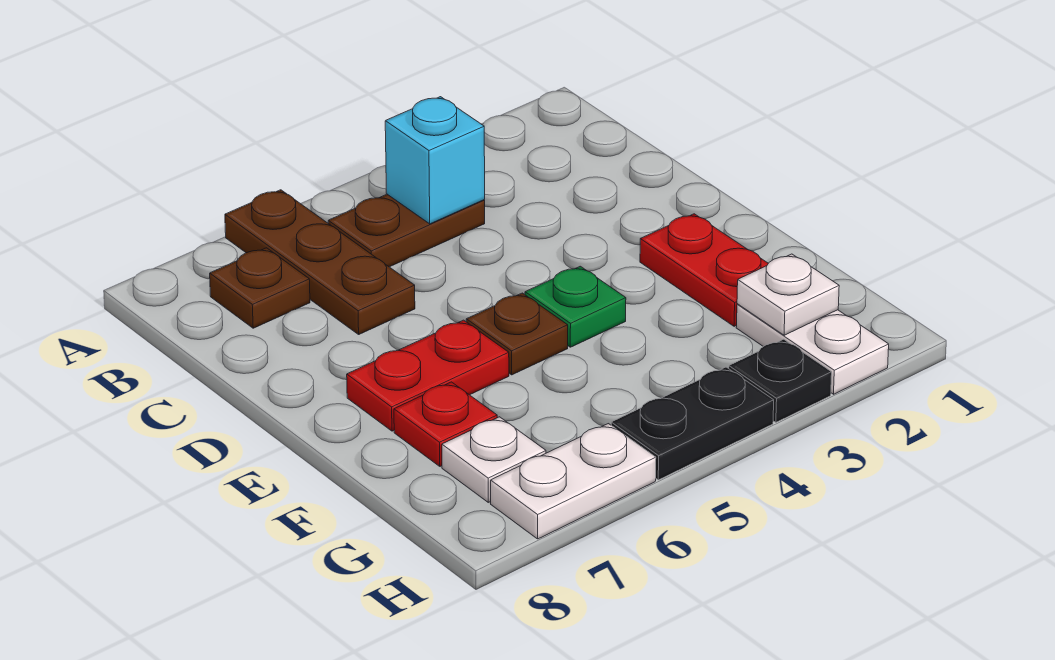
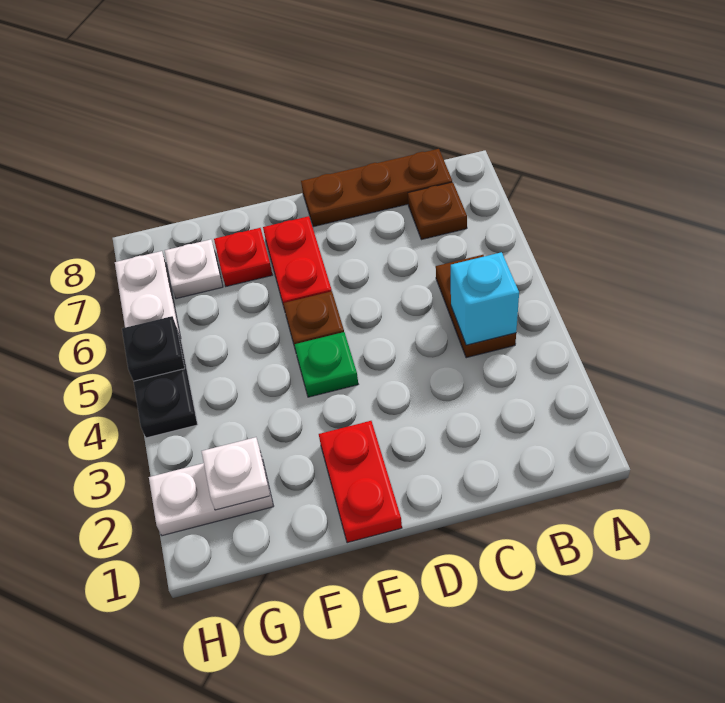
brown 1x3 plate [225,190,415,334] -> brown 1x3 plate moved to [301,149,452,227]
red 1x2 plate [640,214,768,326] -> red 1x2 plate turned to [319,421,402,543]
black 1x1 plate [729,339,832,422] -> black 1x1 plate moved to [122,316,185,381]

